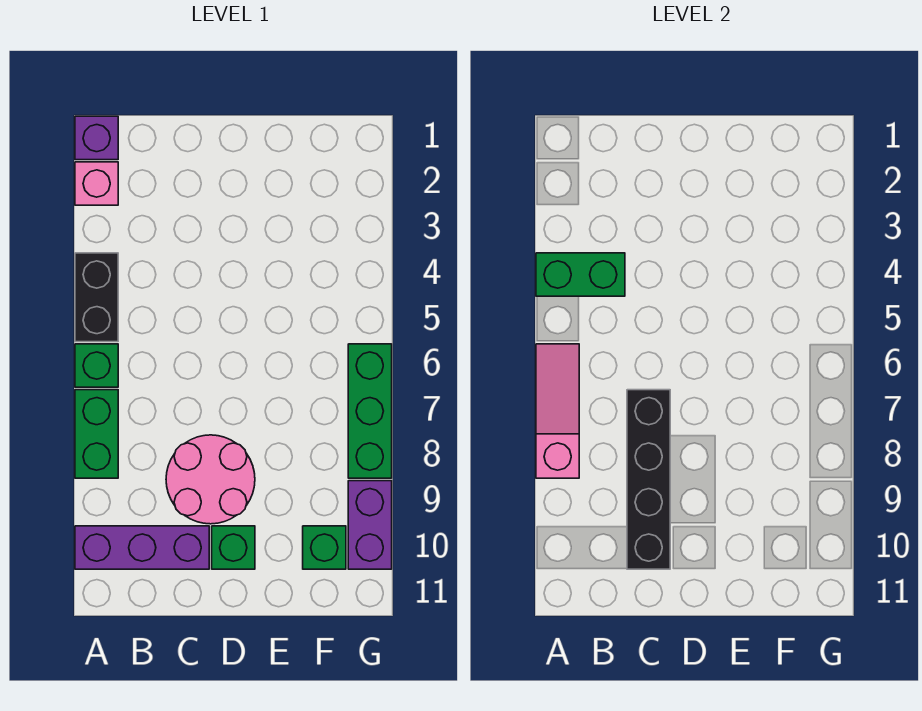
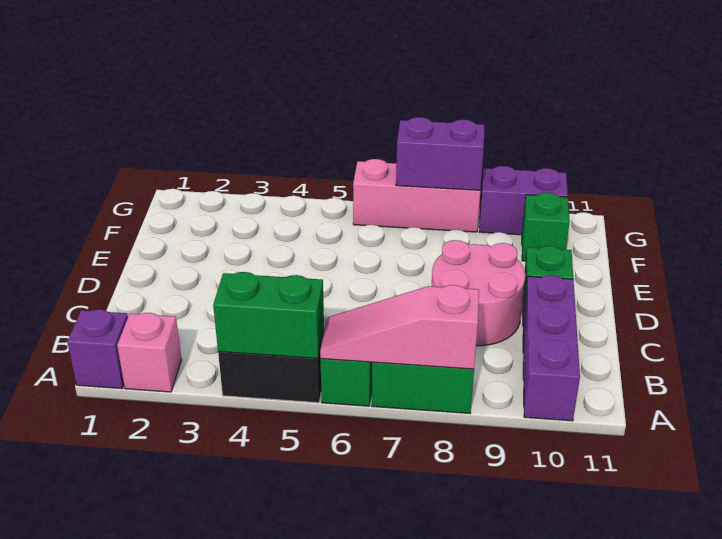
green 1x2 brick [536,253,625,296] -> green 1x2 brick turned to [213,272,324,358]
black 1x4 brick [627,390,670,569] -> none
green 1x3 brick [348,344,392,478] -> pink 1x3 brick [353,159,480,232]
none -> purple 1x2 brick [396,117,485,190]

